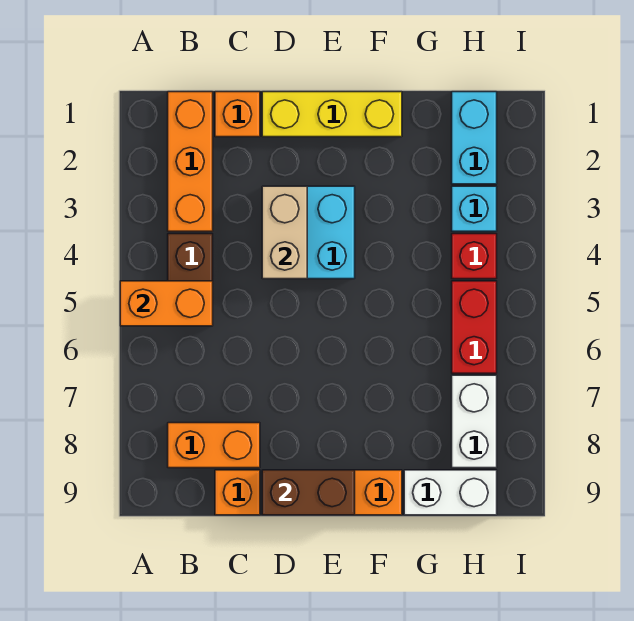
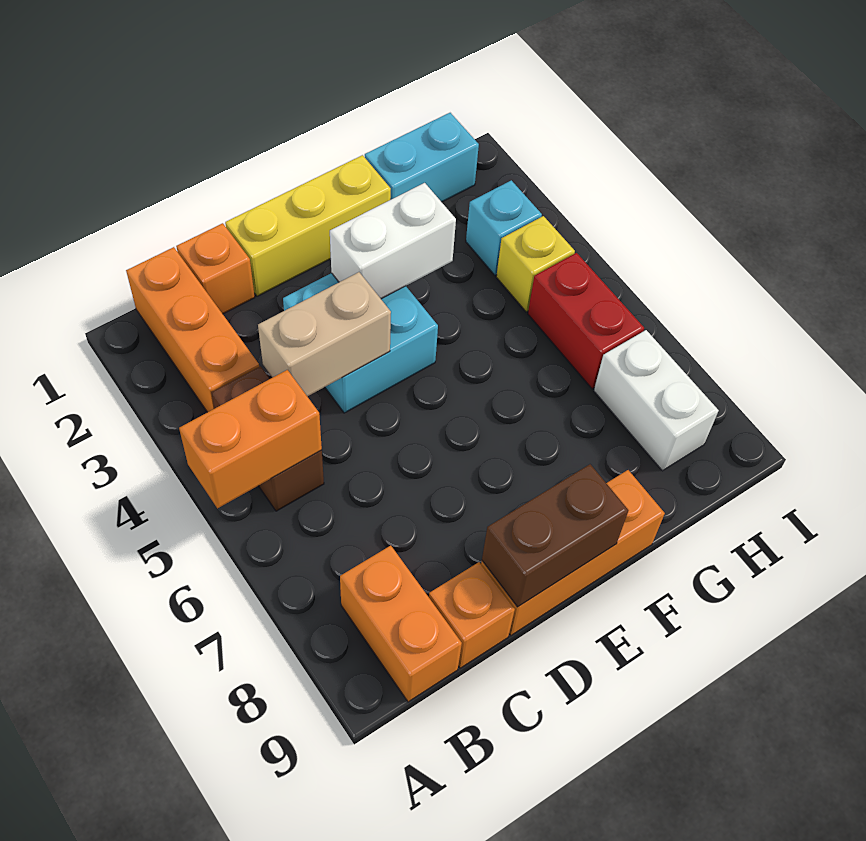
orange 1x2 brick [168,423,260,468] -> orange 1x2 brick turned to [340,546,462,702]
tan 1x2 brick [262,186,307,279] -> tan 1x2 brick turned to [258,272,391,396]
white 1x2 brick [404,470,497,515] -> white 1x2 brick moved to [330,183,456,299]
cyan 1x2 brick [452,92,497,184] -> cyan 1x2 brick turned to [365,113,479,202]
red 1x1 brick [452,234,497,279] -> yellow 1x1 brick [496,216,575,312]

